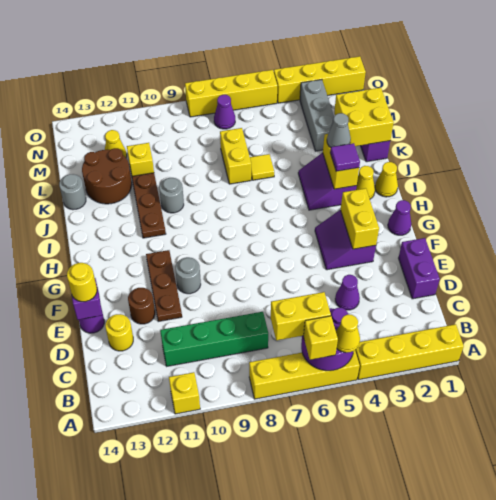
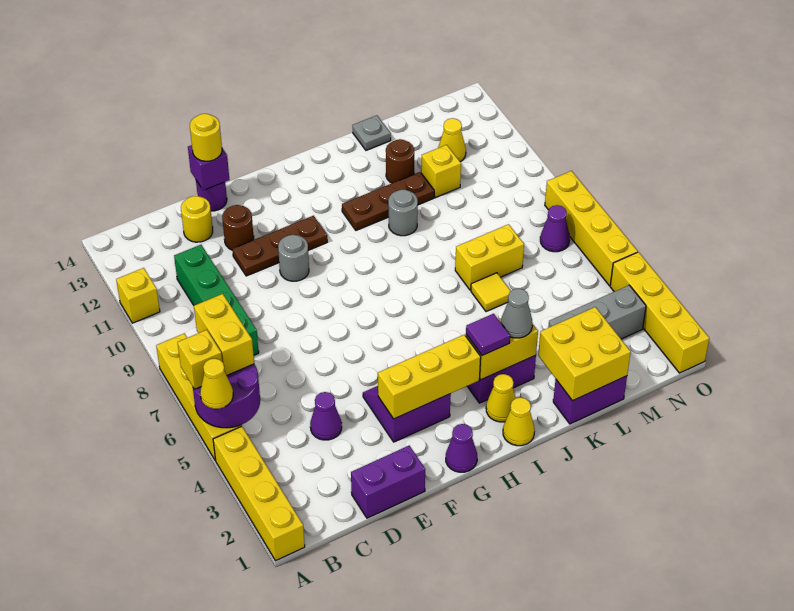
yellow 1x2 brick [341,188,379,249] -> yellow 1x3 brick [378,335,481,419]
brown 2x2 round brick [82,148,132,204] -> brown 1x1 round brick [386,139,414,183]
grey 1x1 round brick [59,174,86,210] -> grey 1x1 plate [352,115,391,150]

